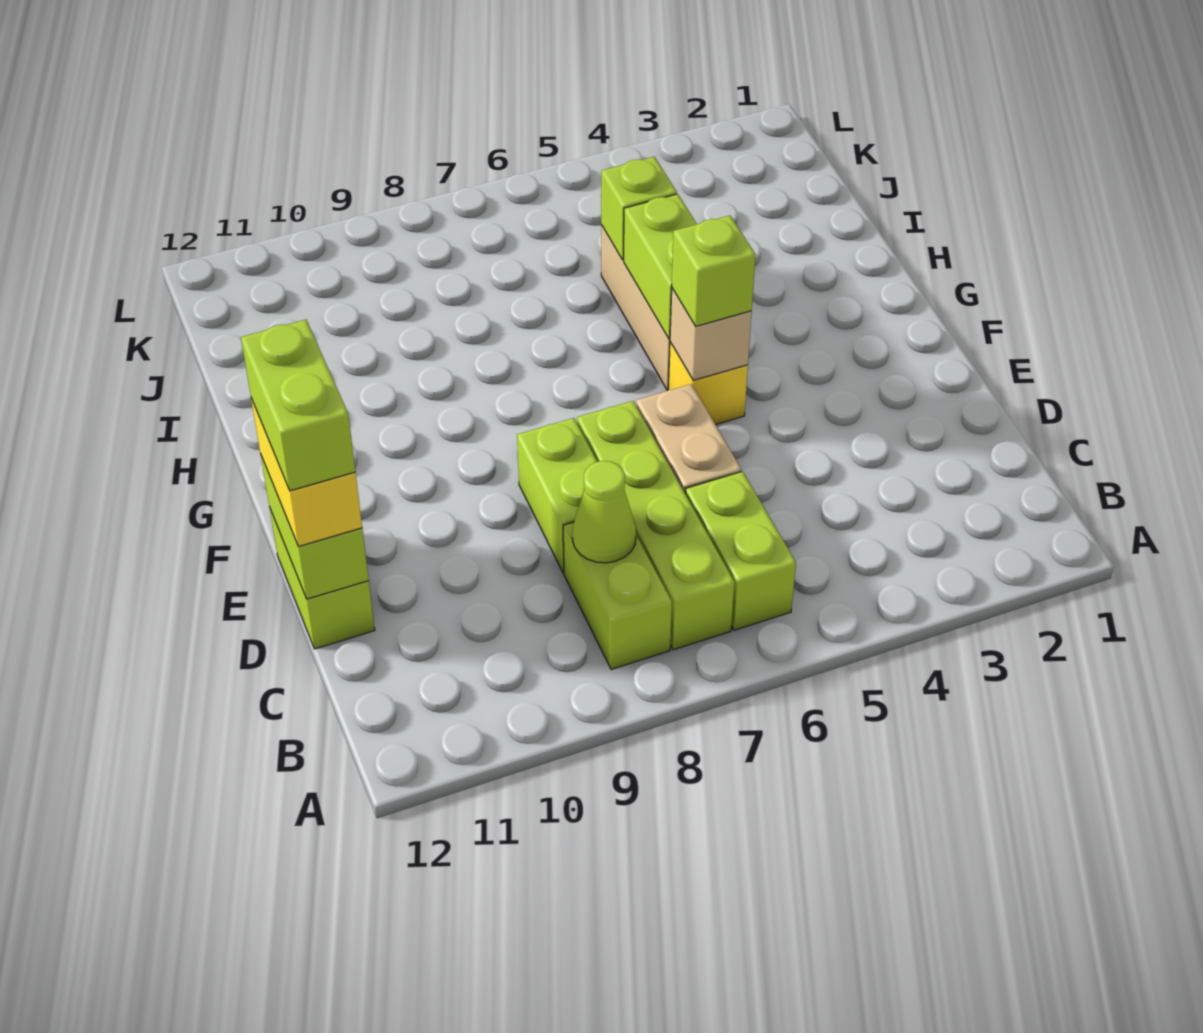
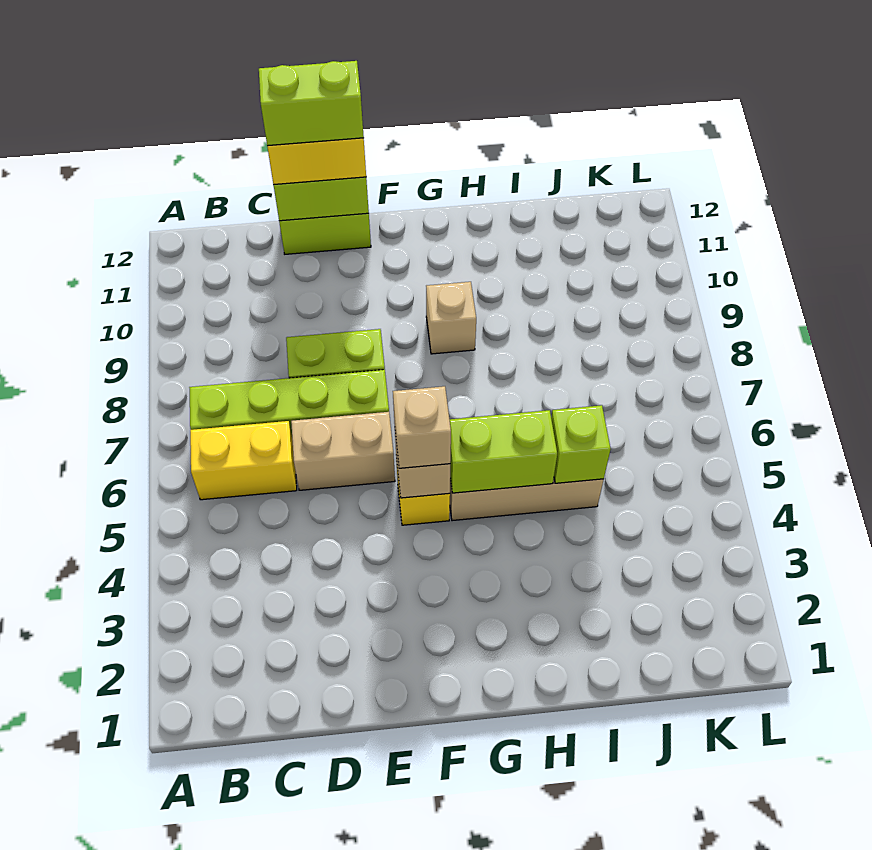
lime 1x2 brick [685,471,796,630] -> yellow 1x2 brick [190,421,297,500]
lime 1x2 brick [563,522,672,669] -> none
lime 1x1 cone [572,461,636,563] -> none
lime 1x1 brick [672,216,756,326] -> tan 1x1 brick [393,386,451,468]
none -> tan 1x1 brick [426,282,476,354]

